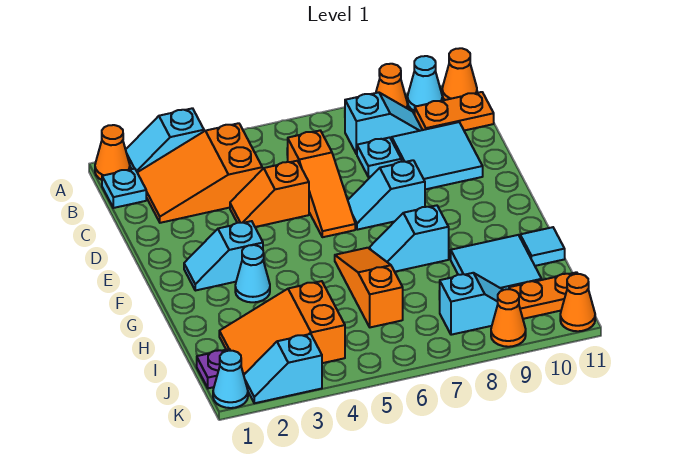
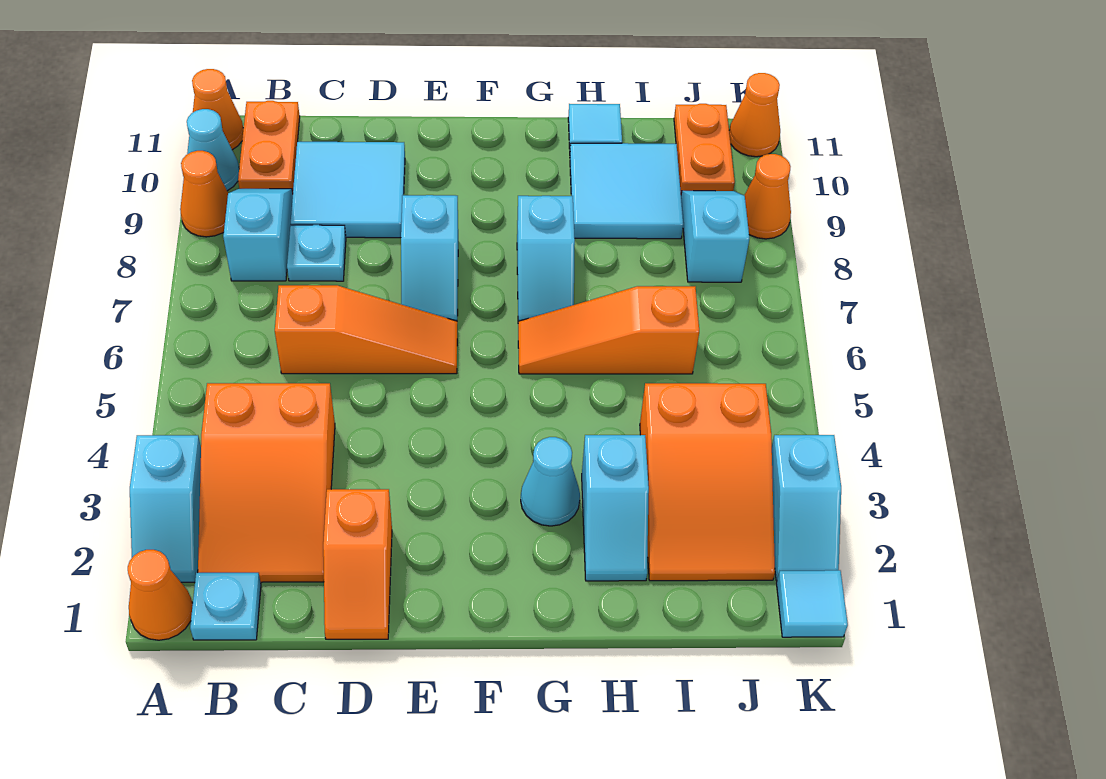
orange 1x2 slope [230,161,309,227] -> orange 1x2 slope moved to [323,489,392,639]
cyan 1x2 slope [184,221,263,291] -> cyan 1x2 slope moved to [582,435,649,581]
purple 1x1 plate [197,349,230,388] -> none
cyan 1x1 cone [213,351,248,408] -> cyan 1x1 tile [776,570,848,637]

